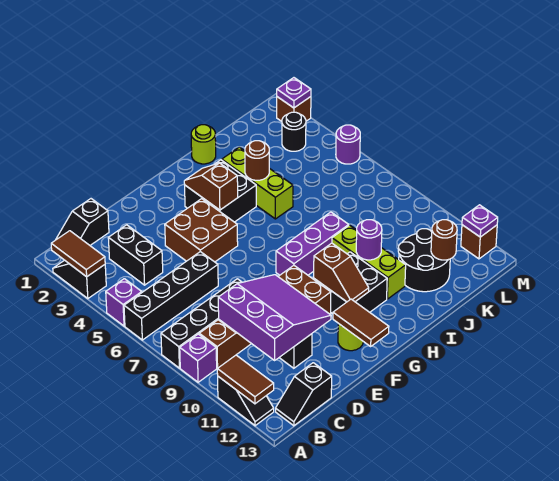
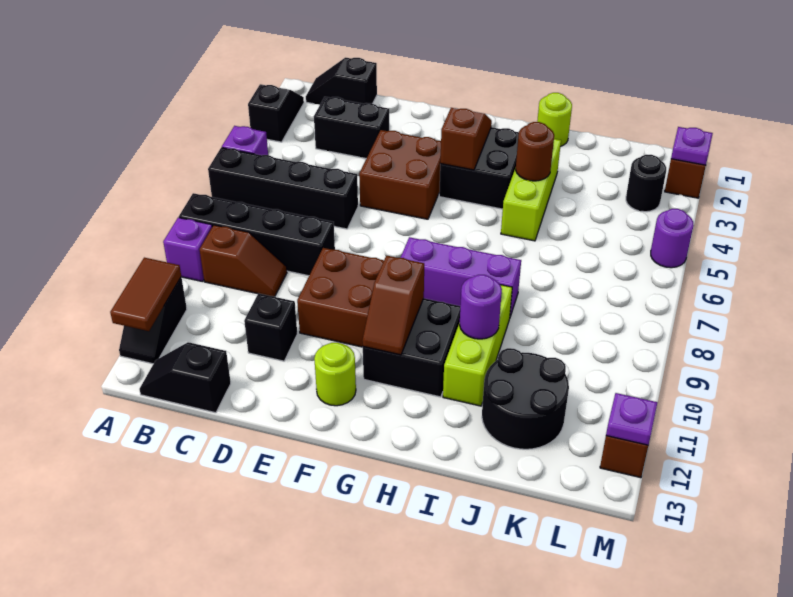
brown 1x2 tile [51,231,105,277] -> none
black 1x2 brick [108,225,163,285] -> black 1x2 brick turned to [314,97,389,158]
purple 3x3 slope [218,275,331,360] -> none
brown 1x2 tile [333,299,389,346] -> none
brown 1x1 round brick [431,220,457,260] -> none

